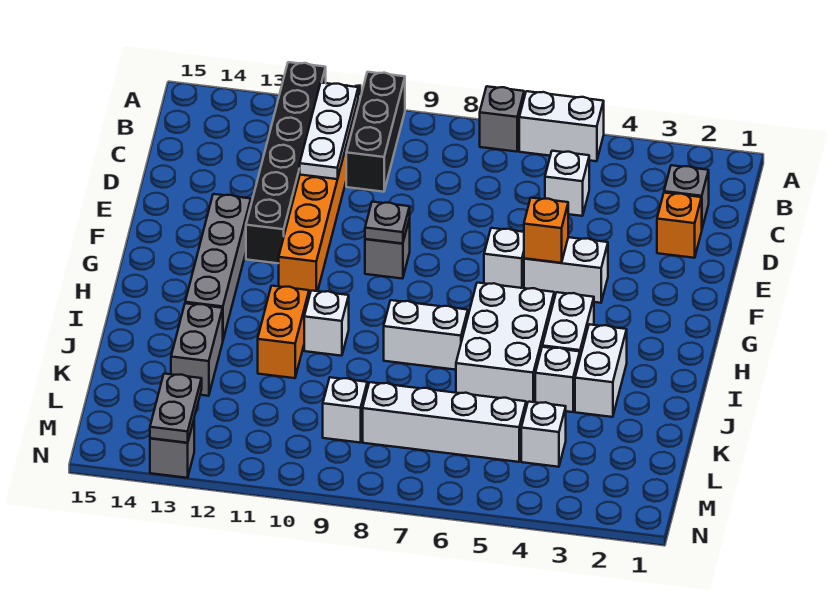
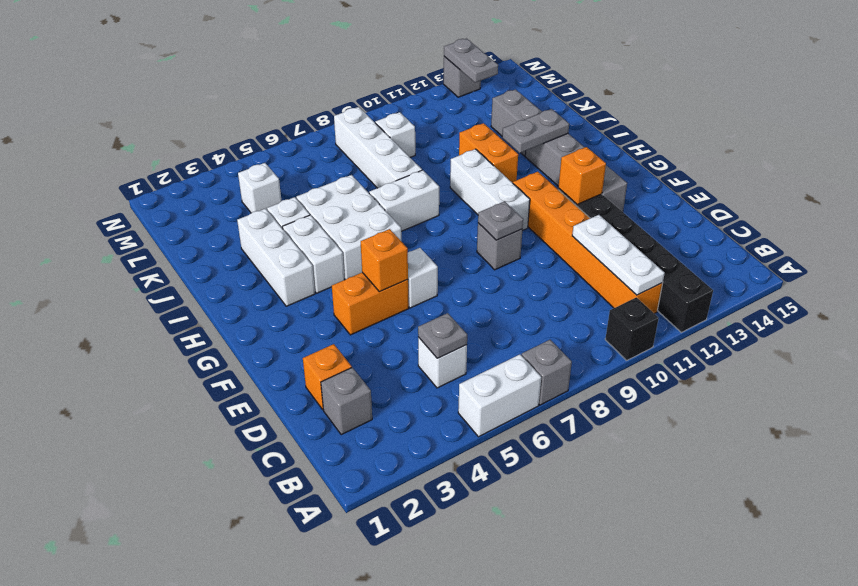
black 1x3 brick [346,72,405,192] -> black 1x1 brick [605,297,659,360]
none -> grey 1x1 plate [418,313,467,358]
white 1x2 brick [524,237,608,303] -> orange 1x2 brick [332,272,409,335]
none -> orange 1x1 brick [558,147,606,204]
white 1x2 brick [575,324,627,417] -> white 1x3 brick [237,209,315,306]
white 1x1 brick [304,291,349,356] -> white 1x3 brick [450,149,530,231]
none -> grey 1x2 plate [502,109,569,153]
white 1x4 brick [363,382,526,462] -> white 1x4 brick turned to [334,107,422,188]

